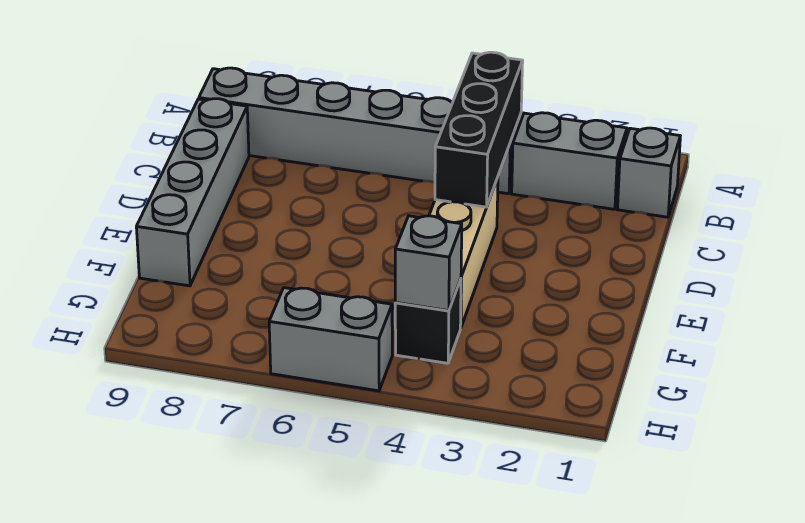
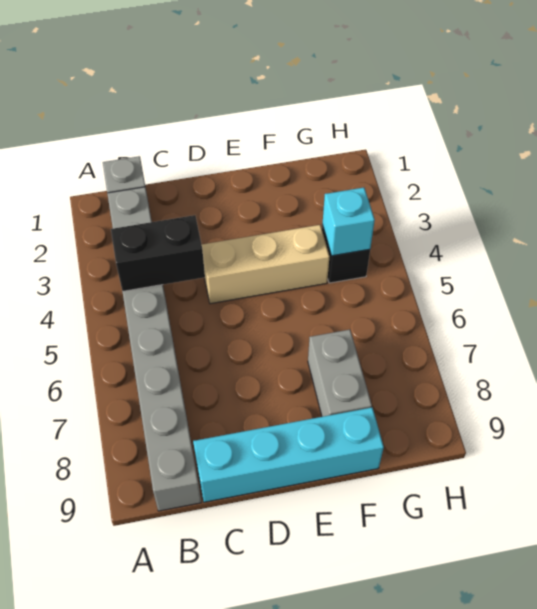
black 1x3 brick [435,52,523,207] -> black 1x2 brick [111,215,205,291]
grey 1x4 brick [136,99,249,286] -> cyan 1x4 brick [193,408,384,502]
grey 1x1 brick [395,216,462,311] -> cyan 1x1 brick [322,188,375,256]
grey 1x2 brick [269,288,392,391] -> grey 1x2 brick moved to [308,330,372,417]

